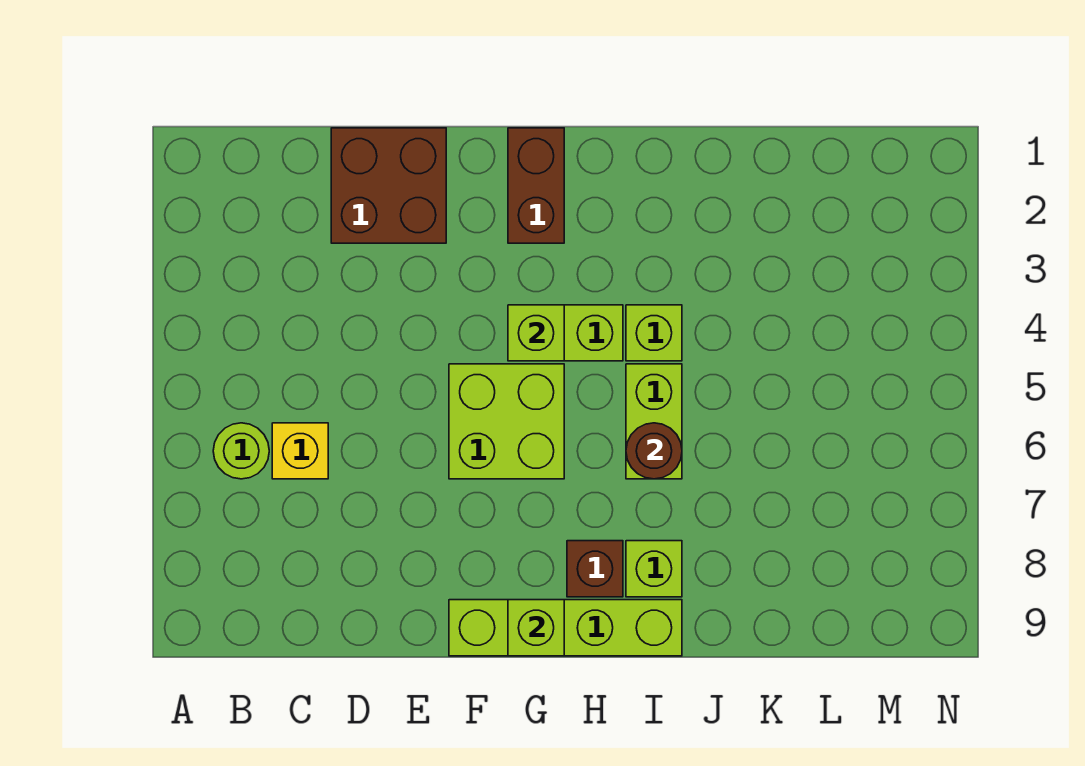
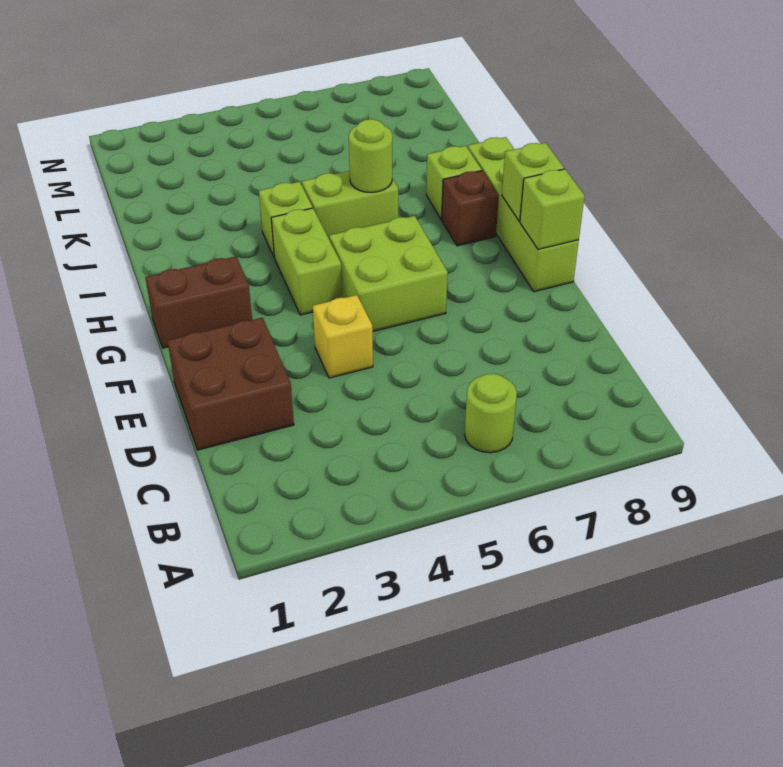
yellow 1x1 brick [272,423,328,479] -> yellow 1x1 brick moved to [313,295,373,378]
lime 1x1 brick [508,305,564,361] -> lime 1x1 brick moved to [520,169,585,249]
brown 1x1 round brick [626,423,682,479] -> lime 1x1 round brick [349,119,392,193]

